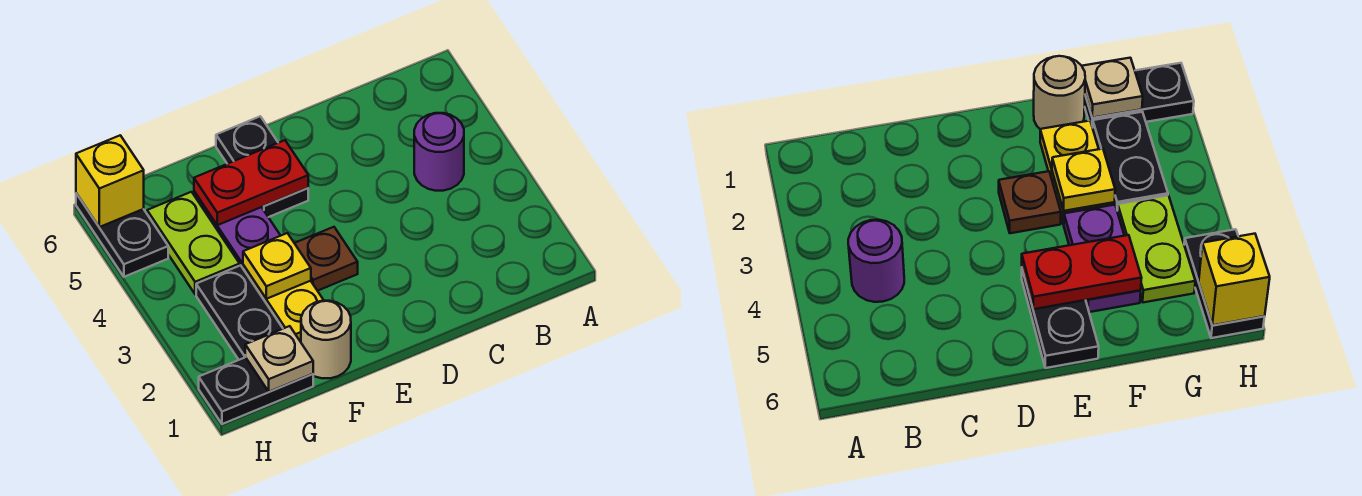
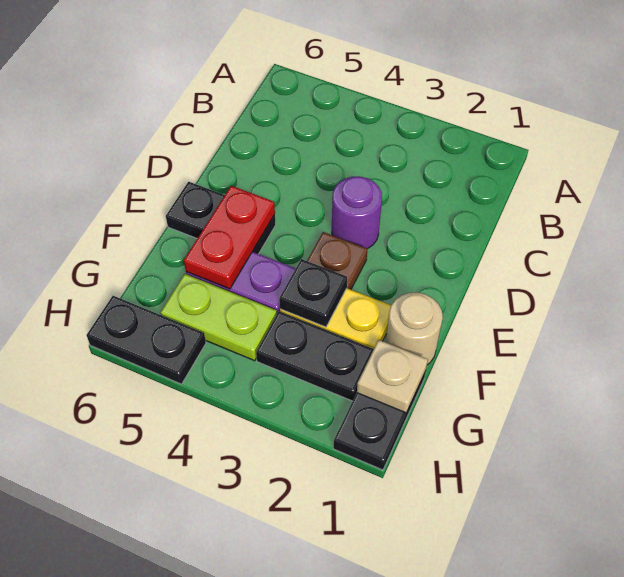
purple 1x1 round brick [414,113,464,191] -> purple 1x1 round brick moved to [332,176,382,249]
yellow 1x1 plate [243,233,311,299] -> black 1x1 plate [279,259,347,327]
yellow 1x1 brick [76,135,144,227] -> none

